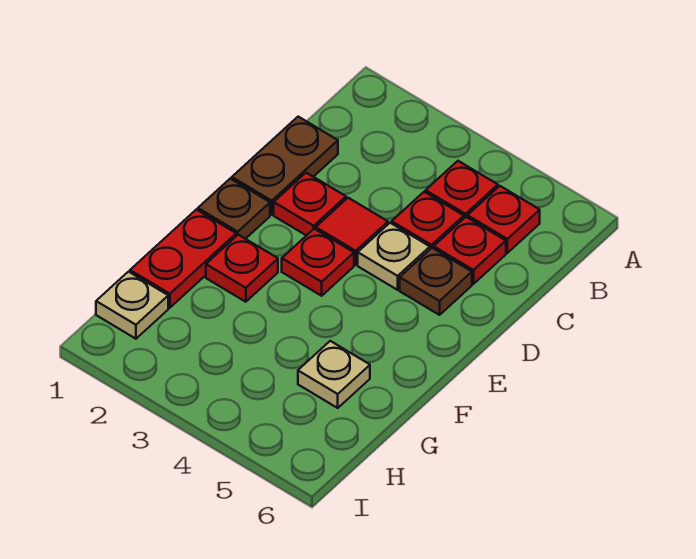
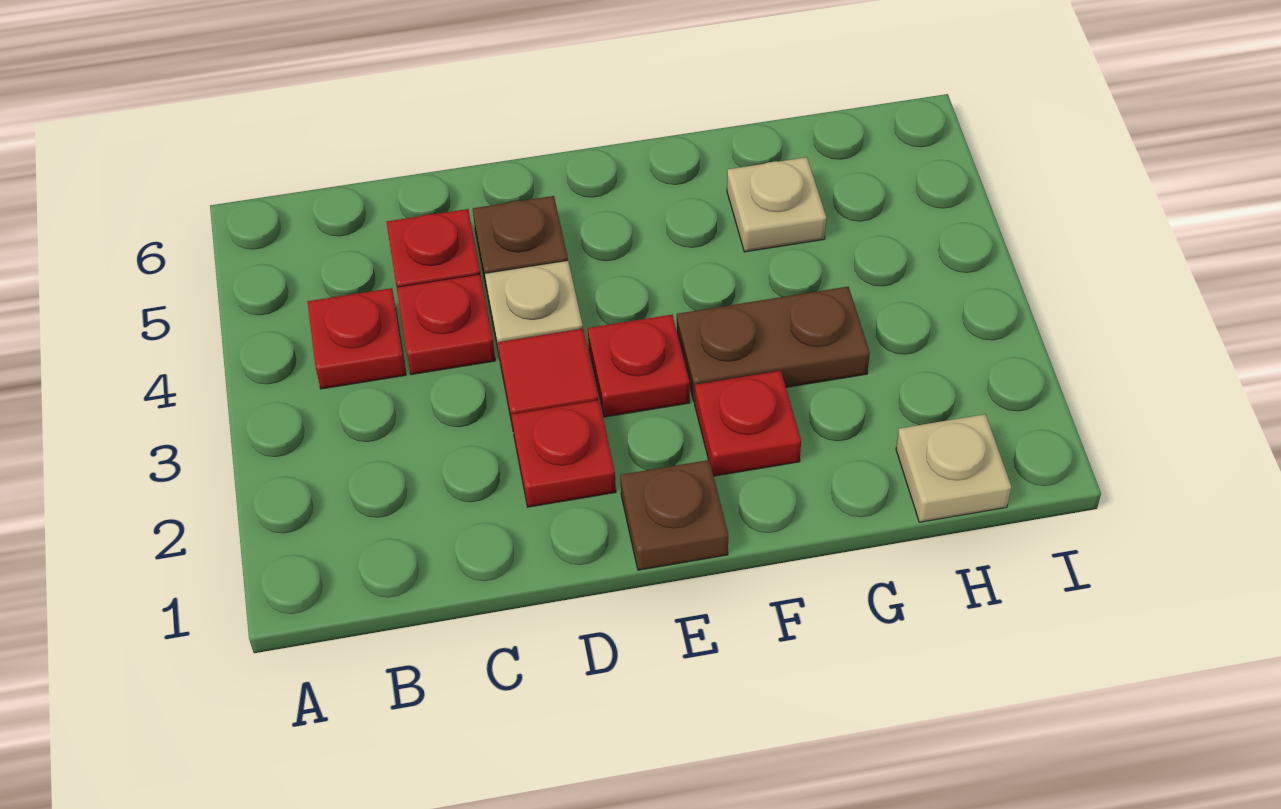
red 1x1 plate [468,186,540,253] -> none
brown 1x2 plate [232,117,338,215] -> brown 1x2 plate moved to [677,287,870,402]
red 1x2 plate [130,210,236,308] -> none

